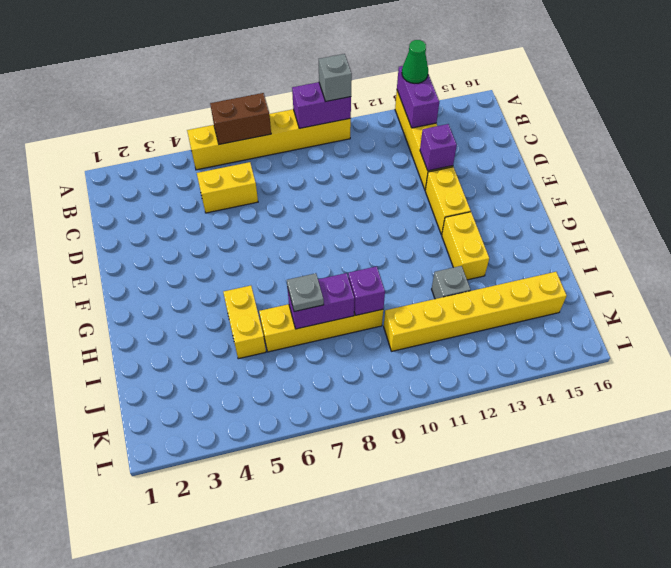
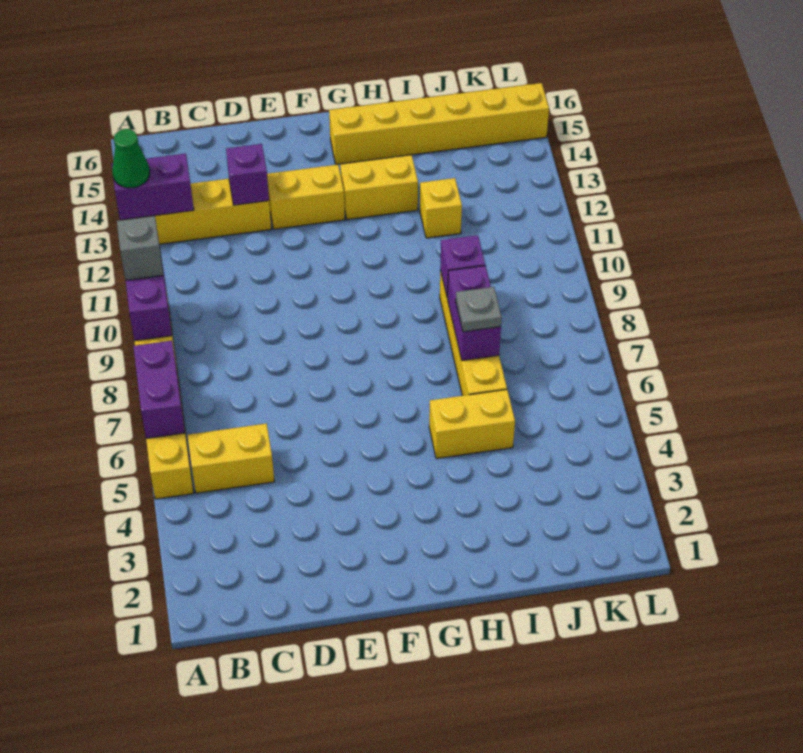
brown 1x2 brick [210,93,271,144] -> purple 1x2 brick [133,341,185,438]
yellow 1x2 brick [197,162,258,213] -> yellow 1x2 brick turned to [187,423,274,493]
grey 1x1 brick [432,266,471,299] -> yellow 1x1 brick [420,178,462,238]
yellow 1x6 brick [384,272,567,351] -> yellow 1x6 brick turned to [329,83,549,165]

